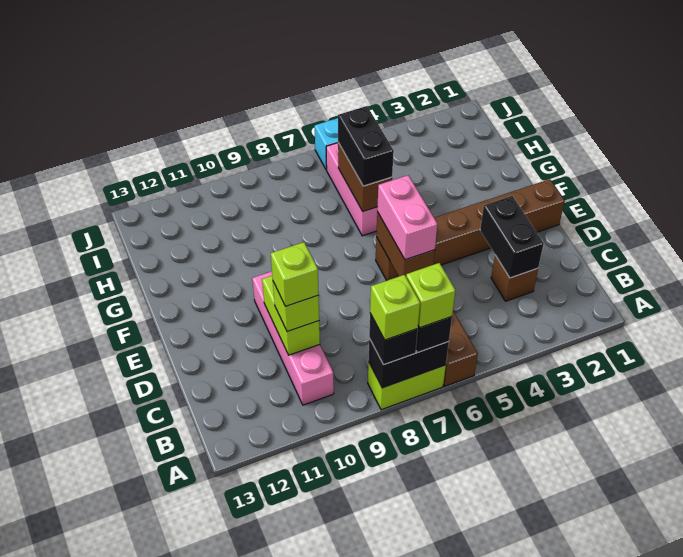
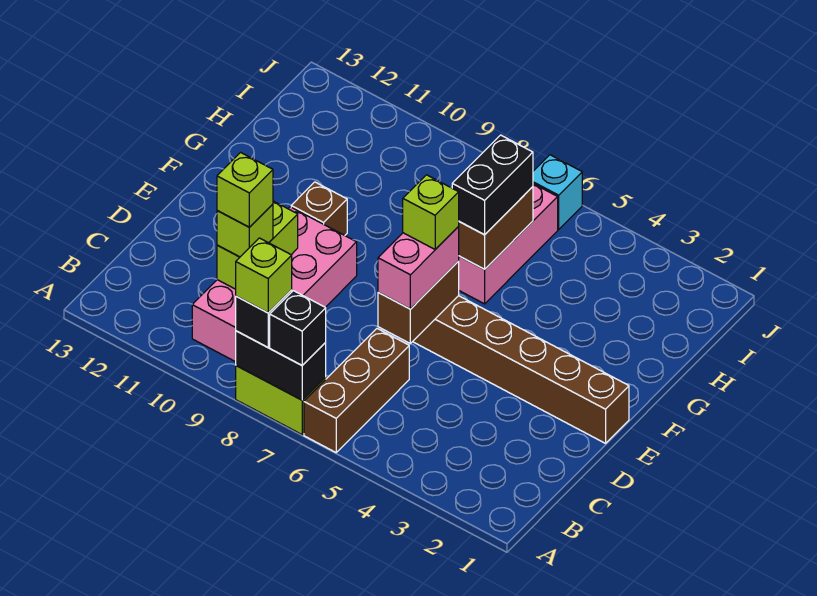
lime 1x1 brick [406,263,455,328] -> lime 1x1 brick moved to [403,175,459,249]
pink 1x4 brick [252,271,334,405] -> pink 2x4 brick [192,207,357,362]
brown 1x1 brick [491,255,538,301] -> brown 1x1 brick moved to [291,182,347,235]
black 1x2 brick [480,196,544,278] -> none

